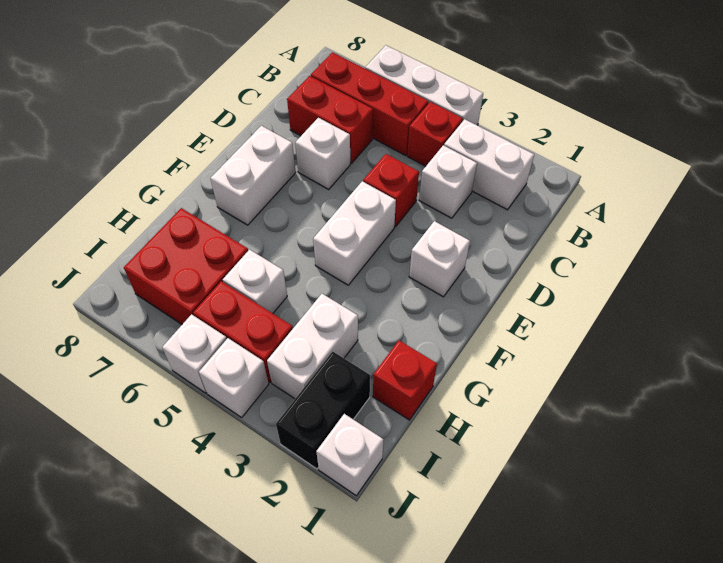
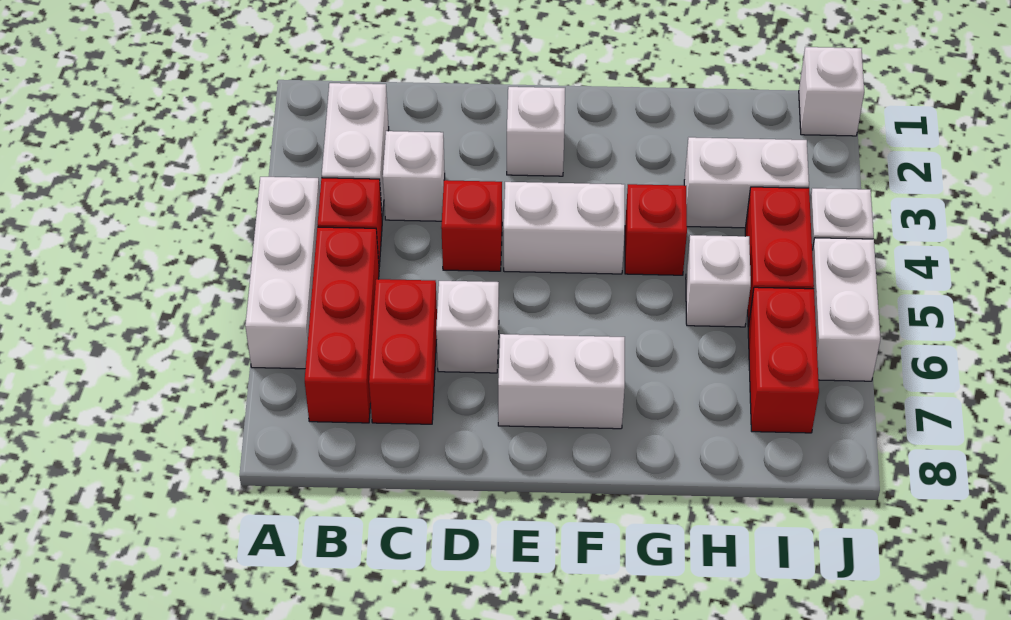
red 1x1 brick [373,340,437,420] -> red 1x1 brick moved to [625,184,687,275]
red 2x2 brick [124,208,248,324] -> red 1x2 brick [748,287,819,433]
black 1x2 brick [276,351,370,469] -> none
white 1x1 brick [162,314,227,393] -> white 1x2 brick [812,238,880,381]

